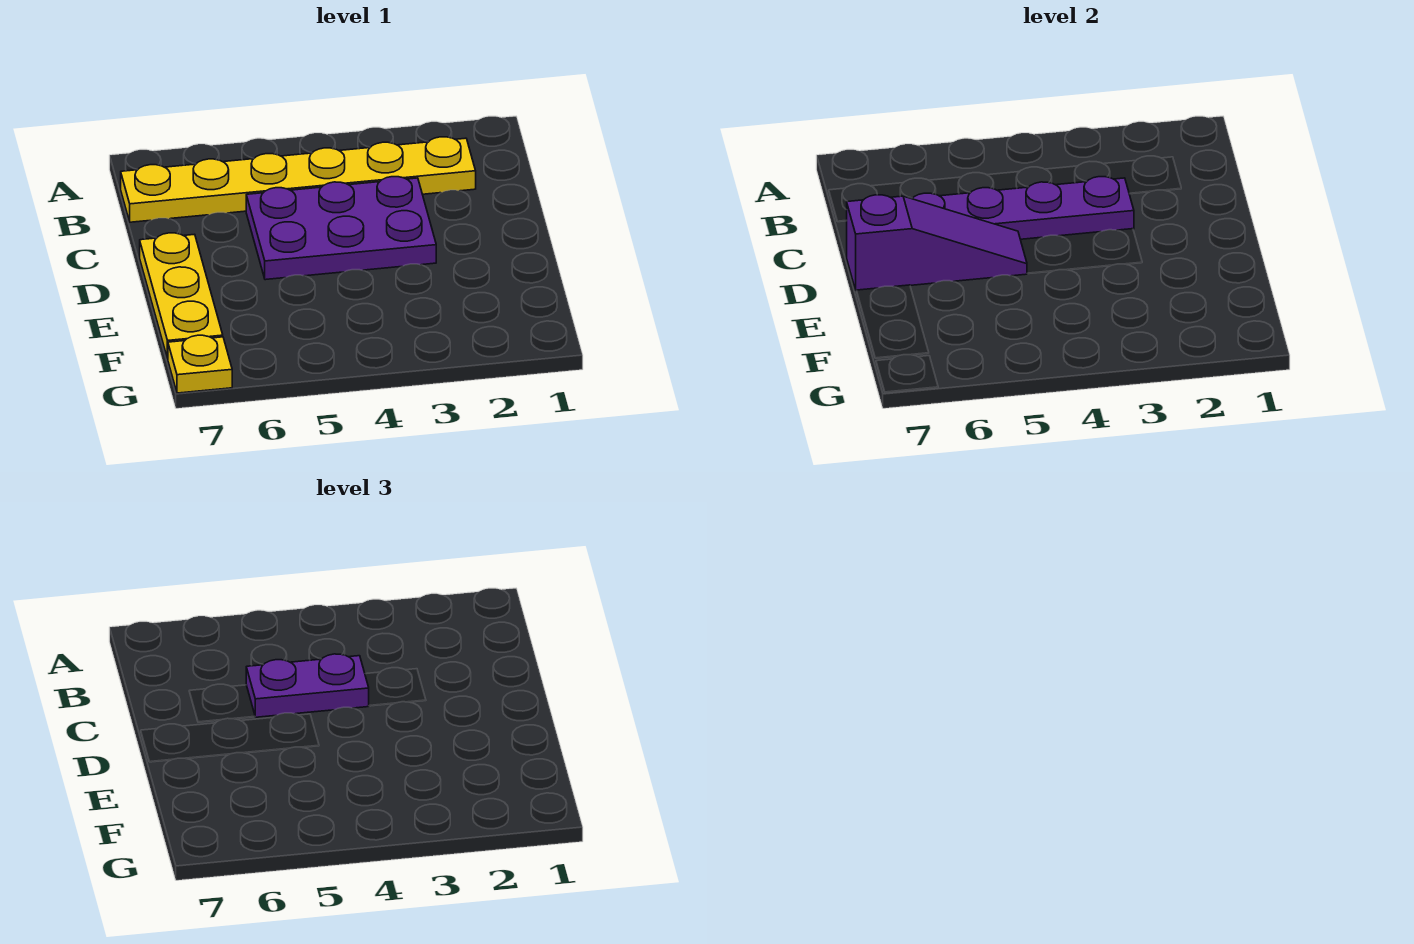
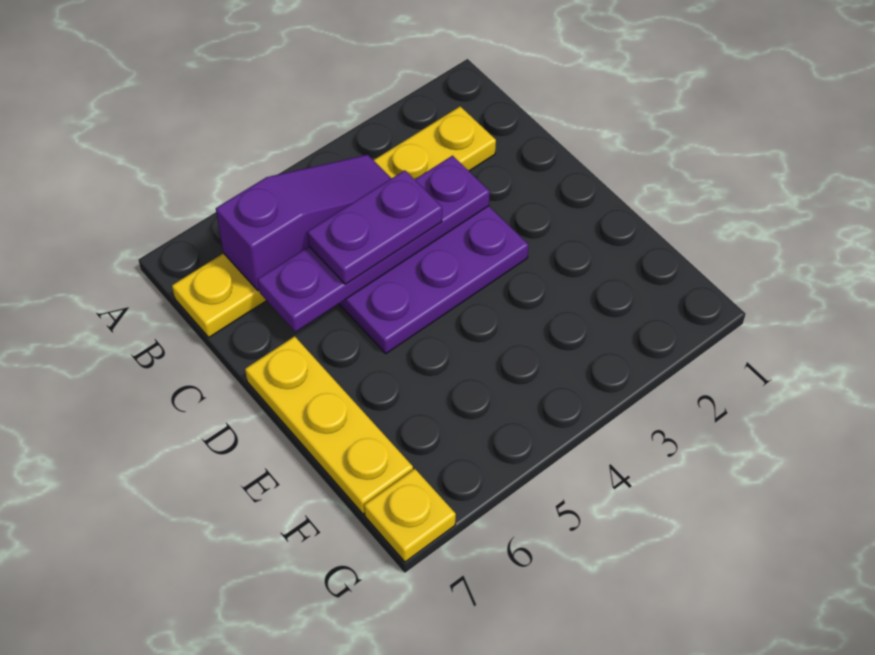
purple 1x3 slope [847,195,1027,290] -> purple 1x3 slope moved to [216,155,391,291]

